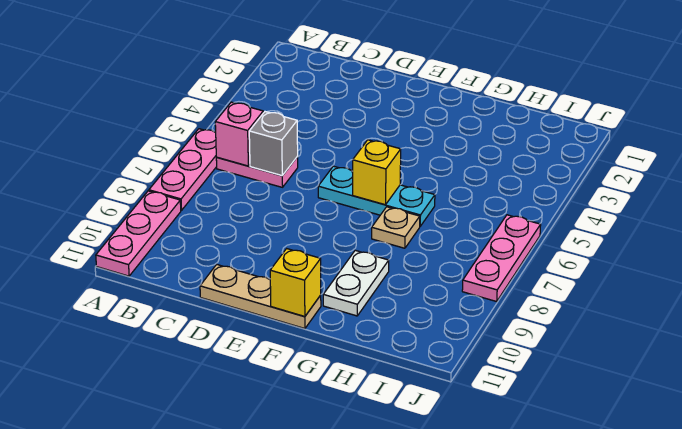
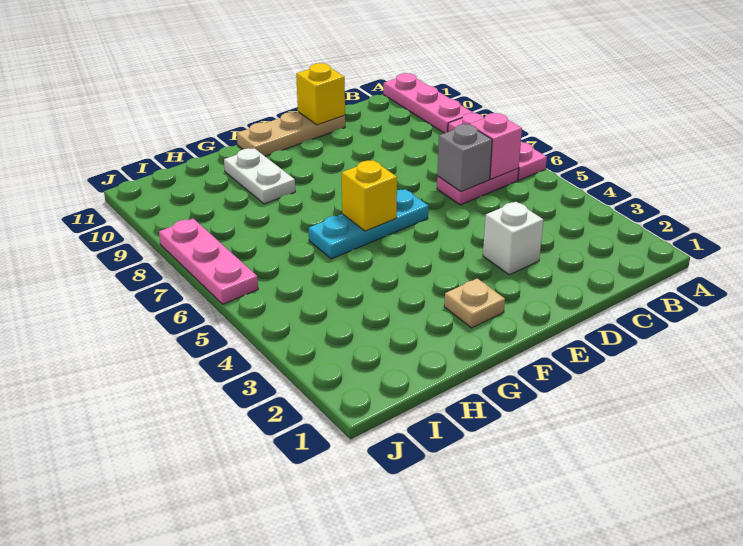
none -> white 1x1 brick [483,202,543,275]
yellow 1x1 brick [270,249,321,316] -> yellow 1x1 brick moved to [296,63,345,125]
tan 1x1 plate [372,207,420,248] -> tan 1x1 plate moved to [444,278,505,328]

